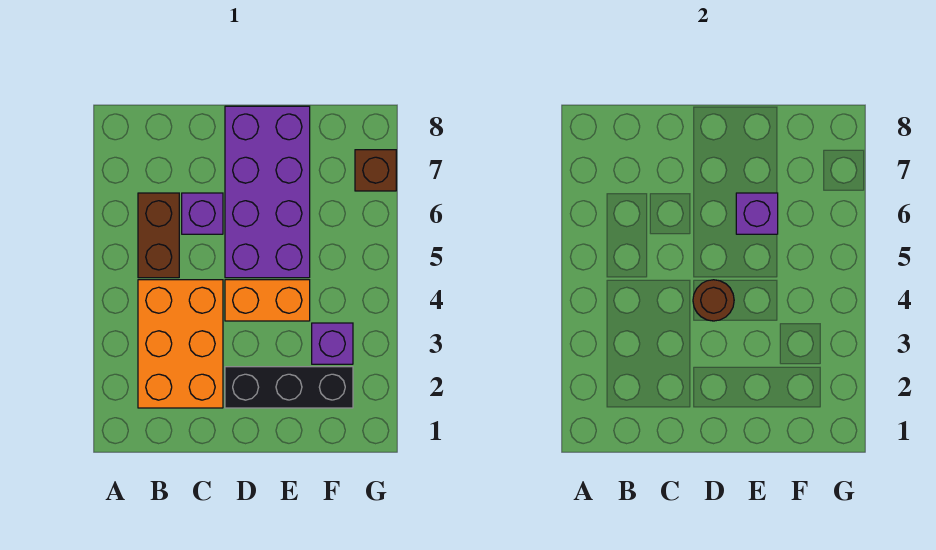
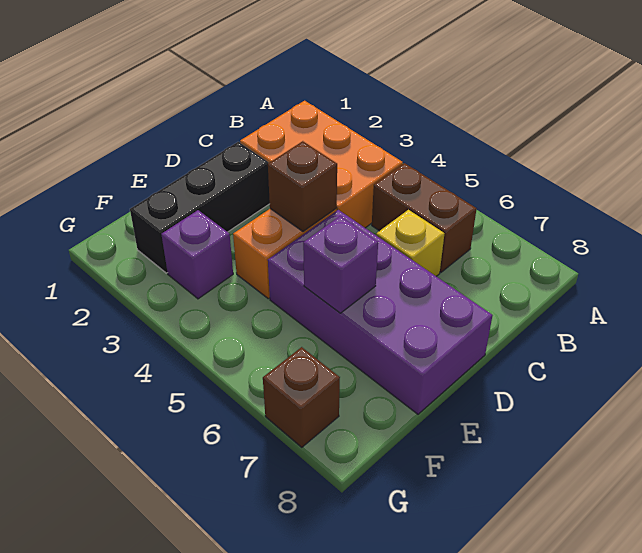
purple 1x1 brick [182,193,223,234] -> yellow 1x1 brick [376,210,444,276]
brown 1x1 round brick [693,280,734,321] -> brown 1x1 brick [268,141,337,231]

